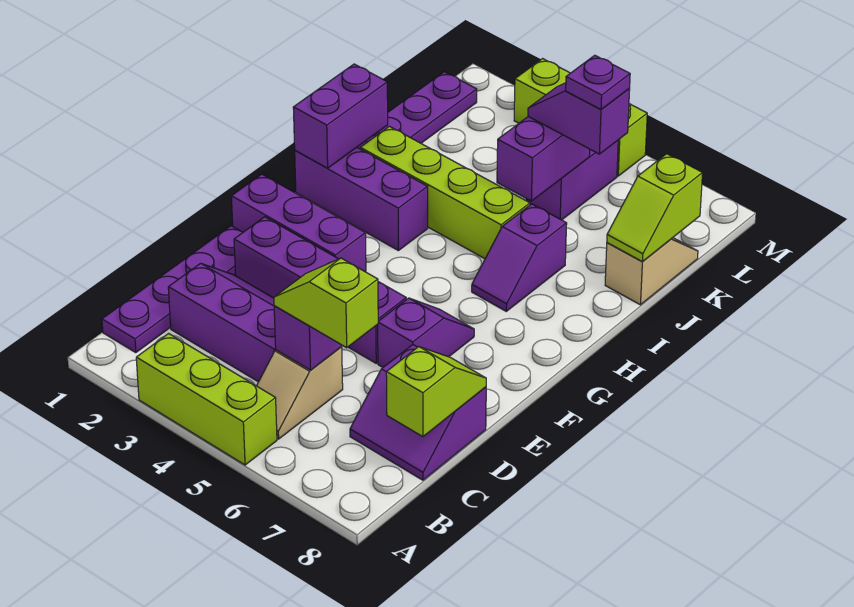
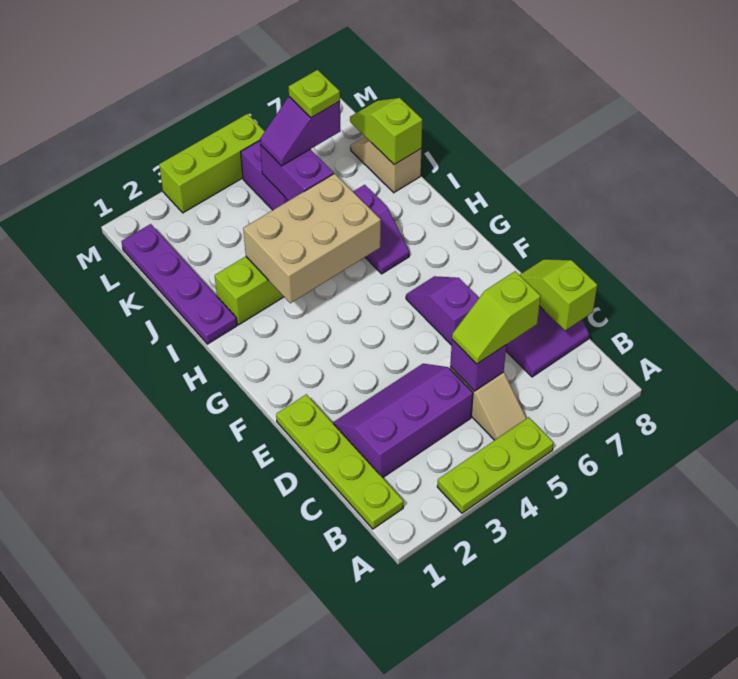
lime 1x3 brick [136,334,277,465] -> lime 1x3 plate [437,417,553,513]
purple 1x4 plate [102,226,243,353] -> lime 1x4 plate [276,394,403,529]
purple 1x4 brick [234,217,406,363] -> none
purple 1x3 brick [231,174,366,272] -> none
purple 1x3 brick [295,148,428,251] -> none
purple 1x2 brick [293,64,388,168] -> none
none -> tan 2x3 brick [243,174,381,303]
lime 1x2 slope [607,154,703,262] -> lime 1x2 slope turned to [350,98,422,165]
purple 1x1 plate [566,55,630,109] -> lime 1x1 plate [289,70,340,118]

